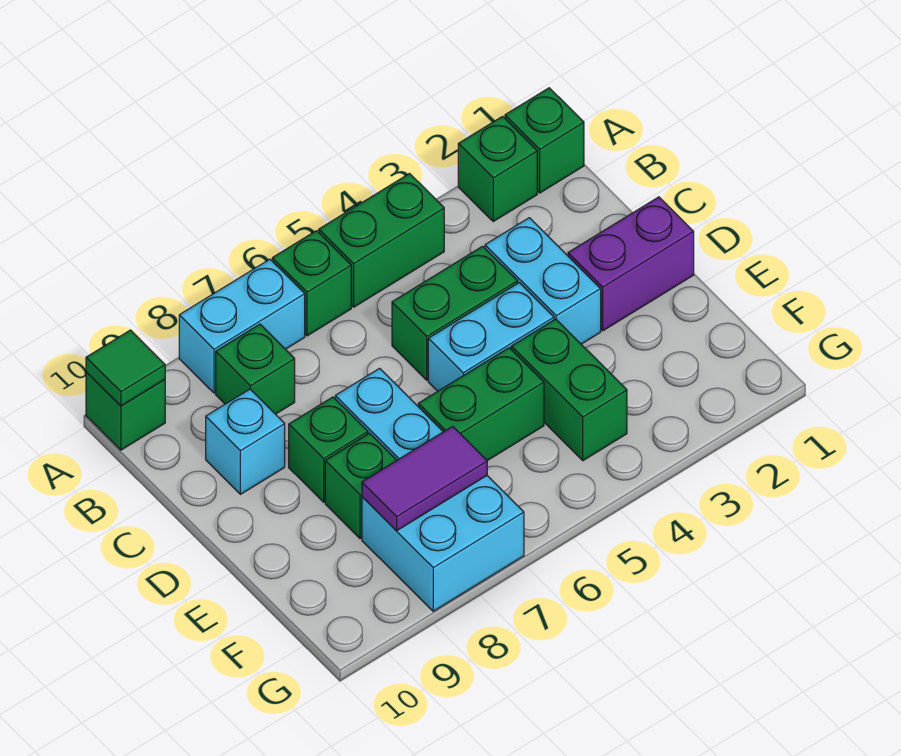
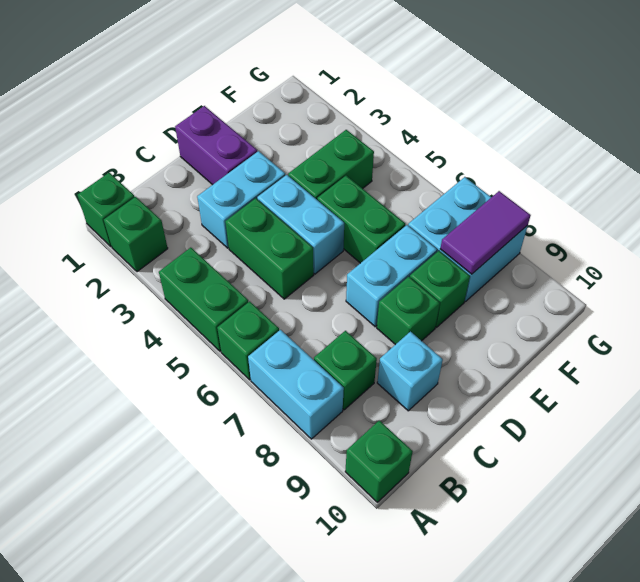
green 1x1 tile [86,330,165,406] -> none
purple 1x2 tile [362,426,487,531] -> purple 1x2 tile turned to [440,191,531,274]

